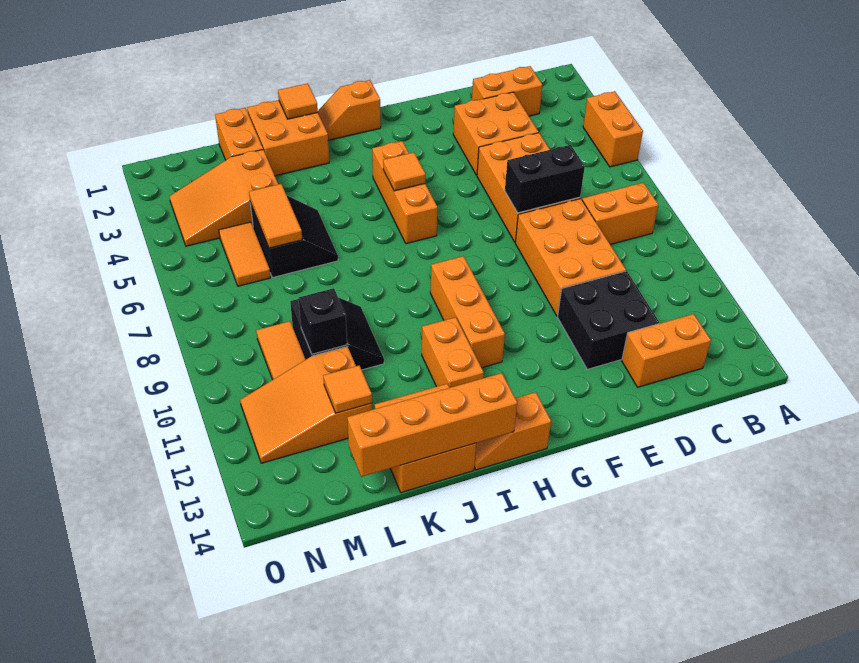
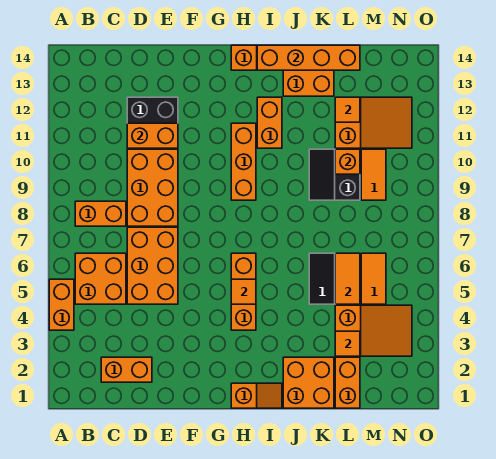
orange 1x2 brick [622,314,711,387] -> orange 1x2 brick moved to [127,123,178,148]
orange 2x2 brick [453,92,538,175] -> orange 2x2 brick moved to [75,253,126,304]
black 1x2 brick [505,145,585,213] -> none
orange 1x1 tile [278,83,318,119] -> orange 1x1 tile moved to [335,331,360,356]
black 1x1 brick [299,288,347,354] -> orange 1x1 brick [335,149,360,174]

